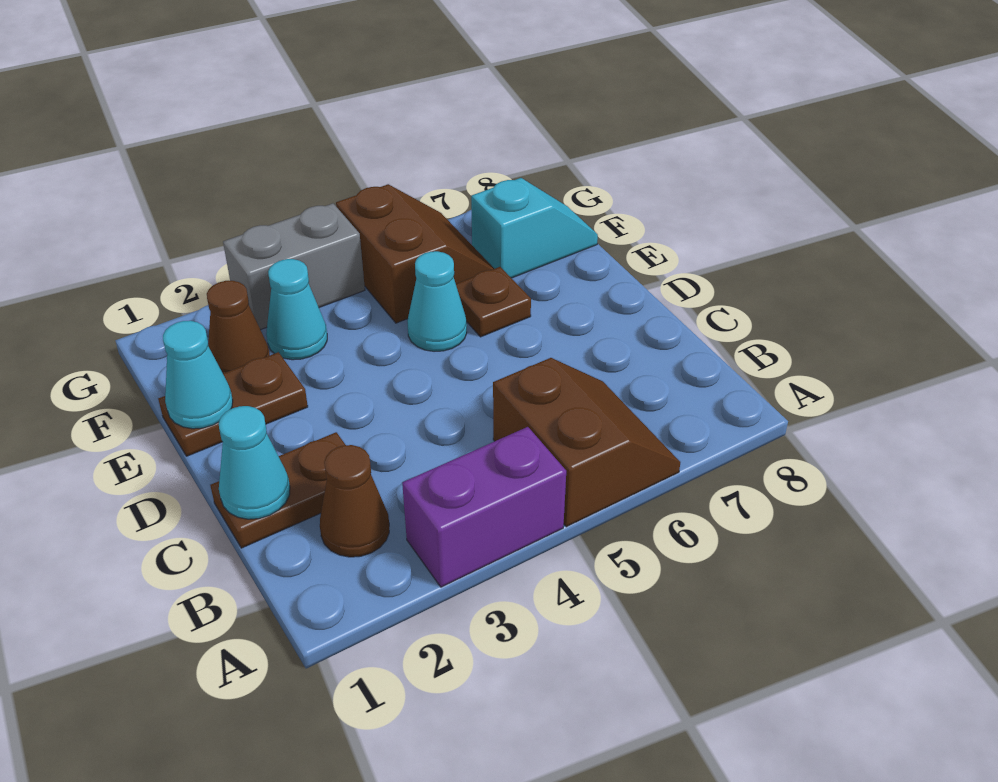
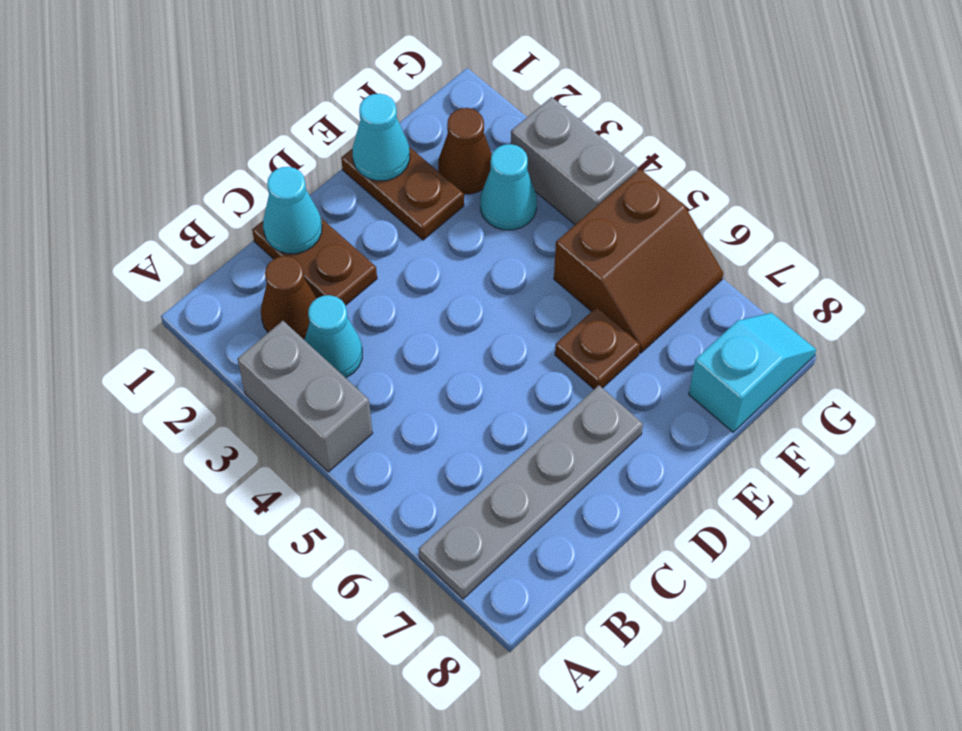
purple 1x2 brick [402,427,566,587] -> grey 1x2 brick [237,321,372,472]
brown 2x2 slope [493,358,680,527] -> none
none -> grey 1x4 plate [419,385,643,599]
cyan 1x1 cone [407,251,467,351] -> cyan 1x1 cone moved to [305,295,362,378]
cyan 1x2 slope [471,178,598,278] -> cyan 1x2 slope turned to [689,313,816,432]

